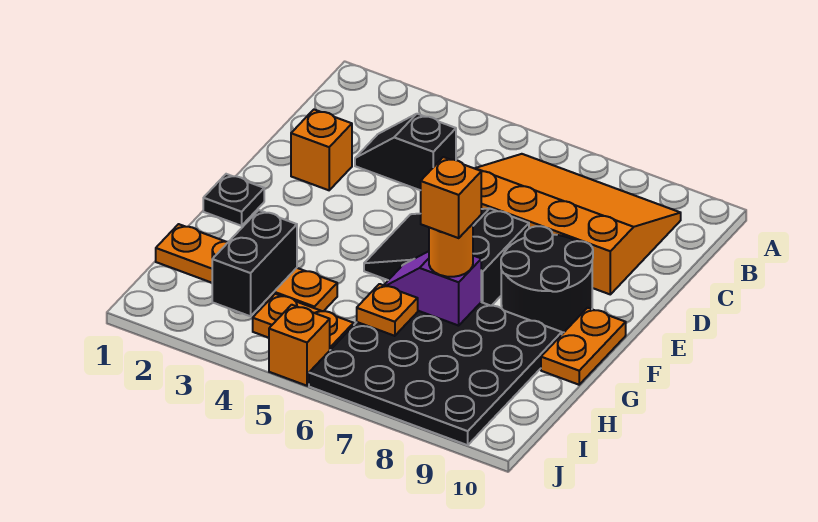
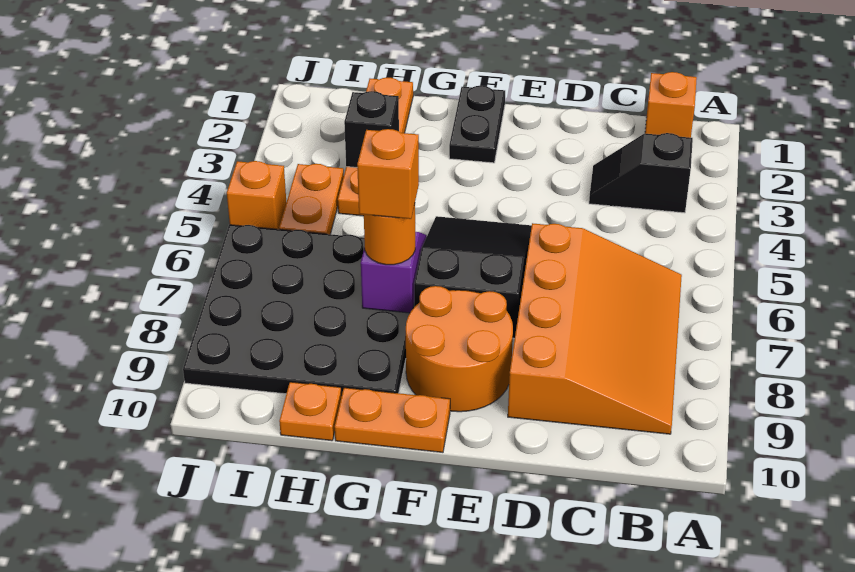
black 1x2 slope [355,114,456,190] -> black 1x2 slope turned to [589,133,693,213]
orange 1x1 brick [291,110,352,190] -> orange 1x1 brick moved to [645,72,697,138]
black 2x2 round brick [501,226,593,333] -> orange 2x2 round brick [406,286,513,412]
black 1x1 plate [203,174,264,226] -> black 1x2 plate [449,86,505,163]
black 1x2 brick [212,210,297,316] -> black 1x1 brick [344,91,399,167]
orange 1x1 plate [357,284,418,336] -> orange 1x1 plate moved to [279,382,342,441]

